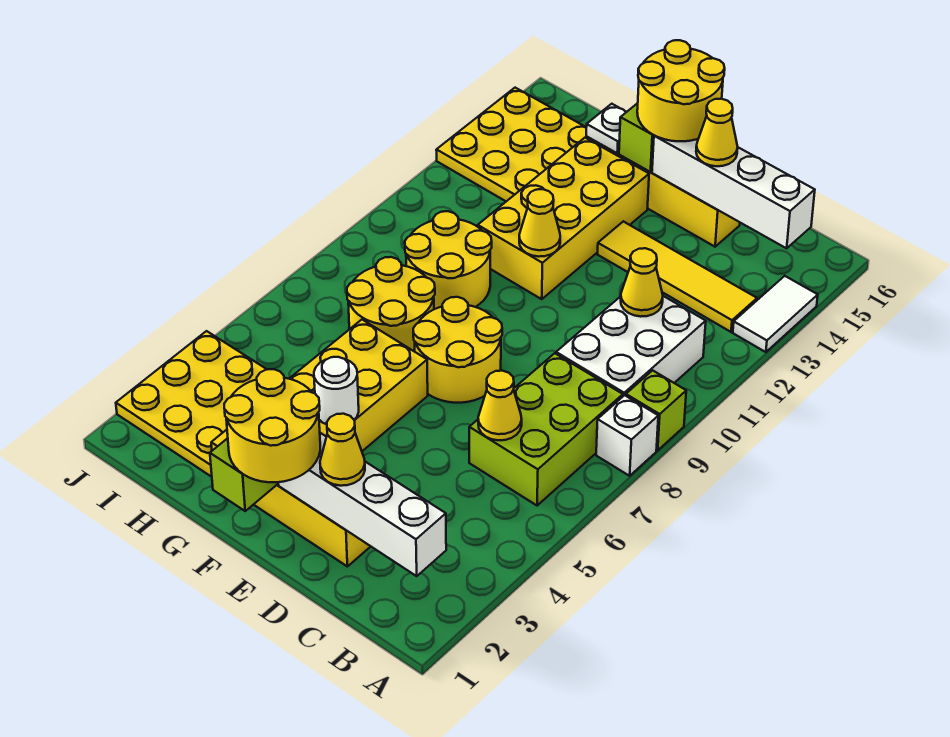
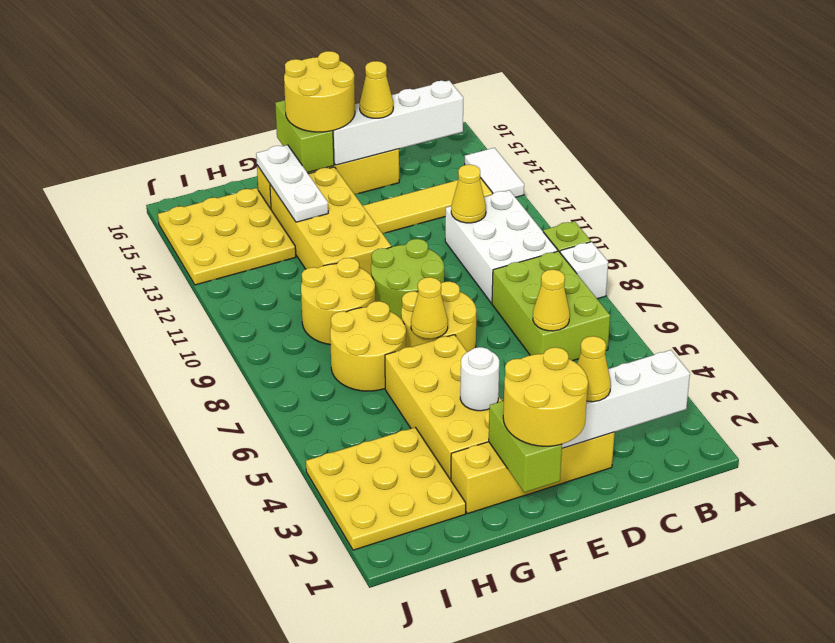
none -> lime 2x2 round brick [371,239,444,319]
yellow 1x1 cone [519,189,560,257] -> yellow 1x1 cone moved to [411,277,448,339]
white 1x1 plate [586,104,626,153] -> white 1x3 plate [256,145,328,222]

